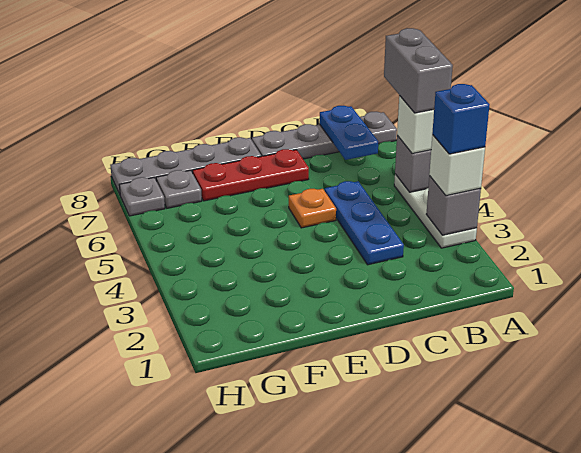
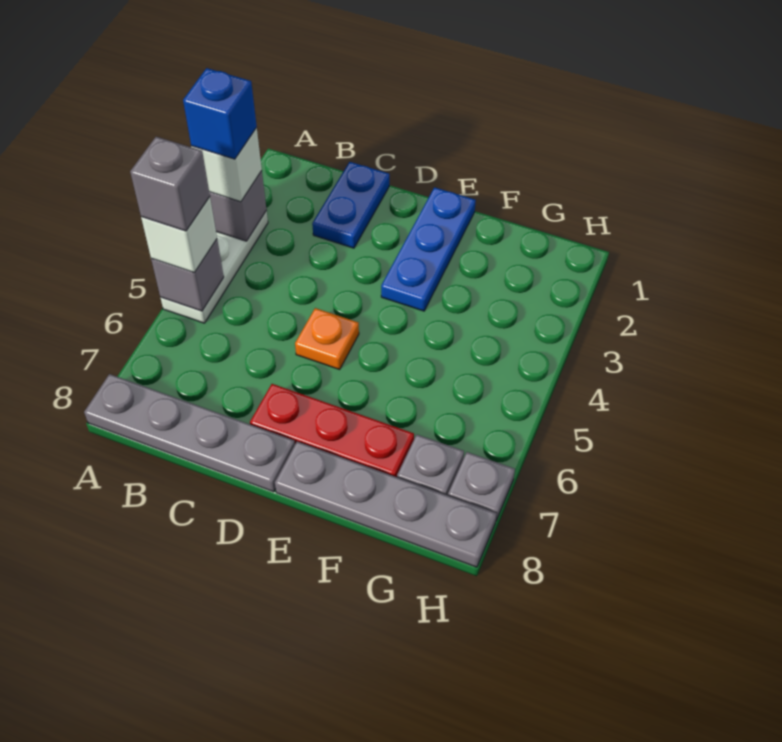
grey 1x2 brick [384,28,453,113] -> grey 1x1 brick [130,137,210,231]
blue 1x2 plate [319,106,378,160] -> blue 1x2 plate moved to [312,162,389,248]
blue 1x3 plate [325,181,404,265] -> blue 1x3 plate moved to [381,187,476,311]

